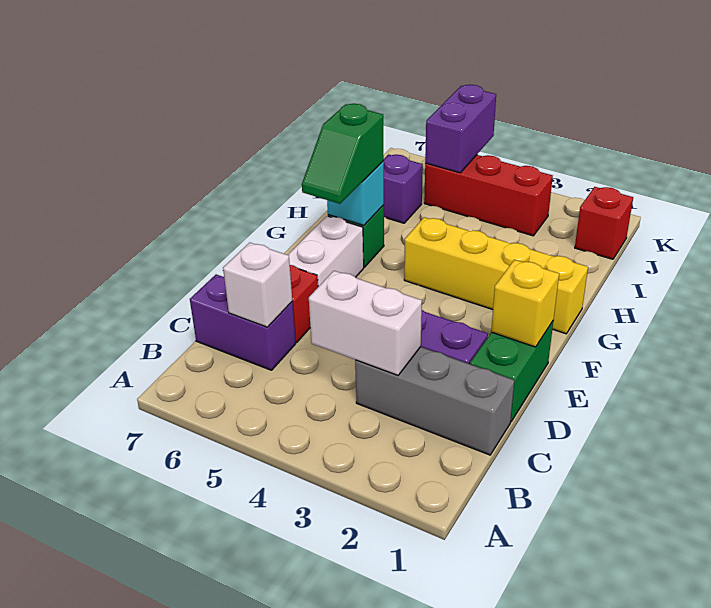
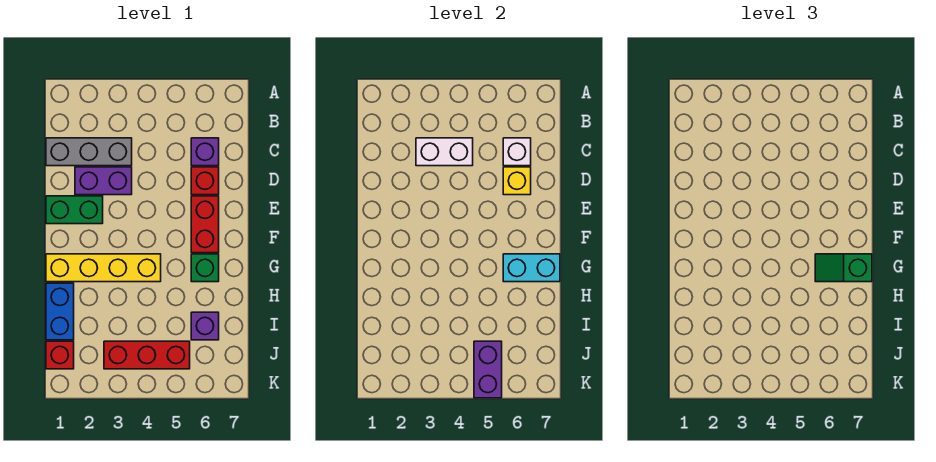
purple 1x2 brick [190,274,296,370] -> purple 1x1 brick [191,138,219,166]
green 1x2 brick [470,321,553,422] -> green 1x2 brick turned to [46,196,103,224]
yellow 1x1 brick [491,260,559,347] -> yellow 1x1 brick moved to [503,167,531,195]
white 1x2 brick [288,216,364,287] -> red 1x2 brick [191,196,219,253]
green 1x2 slope [302,104,384,204] -> green 1x2 slope turned to [815,254,872,282]
cyan 1x1 brick [327,161,384,225] -> cyan 1x2 brick [503,254,560,282]
none -> blue 1x2 brick [46,283,74,340]

